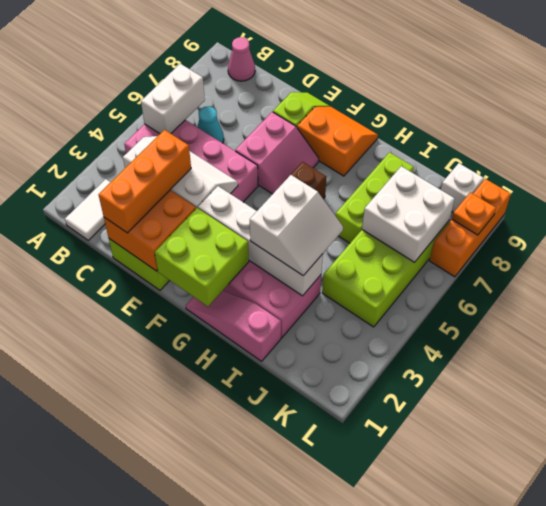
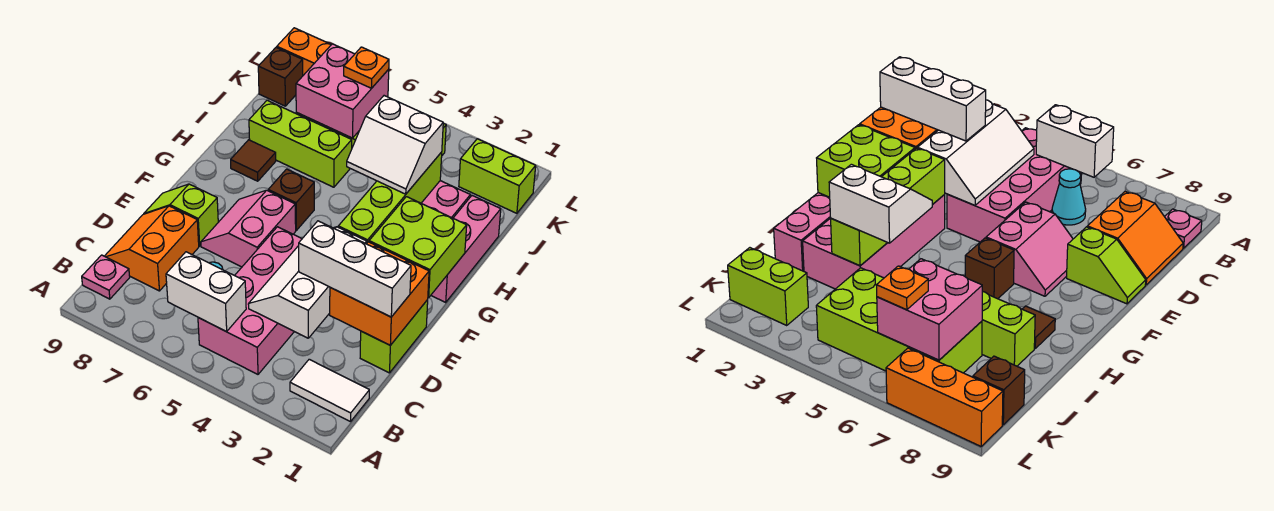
pink 1x1 cone [228,37,255,81] -> pink 1x1 plate [82,255,130,299]
orange 1x3 brick [99,130,191,233] -> white 1x3 brick [299,221,411,317]
pink 2x2 slope [235,112,319,194] -> pink 2x2 slope turned to [201,190,296,267]
white 1x4 brick [198,186,323,296] -> lime 1x4 brick [338,152,442,243]
orange 2x2 slope [297,107,378,176] -> orange 2x2 slope moved to [105,206,199,291]
pink 1x3 slope [186,291,281,361] -> pink 1x3 brick [431,196,501,302]
white 2x2 slope [250,175,343,276] -> white 2x2 slope turned to [347,96,443,194]
none -> brown 1x1 tile [231,140,276,181]
white 2x2 brick [362,166,455,262] -> pink 2x2 brick [296,44,389,138]
none -> lime 1x2 brick [459,139,536,213]
white 1x1 brick [441,163,484,213] -> brown 1x1 brick [258,47,303,106]
orange 1x1 plate [452,192,496,235] -> orange 1x1 plate moved to [344,47,389,88]

